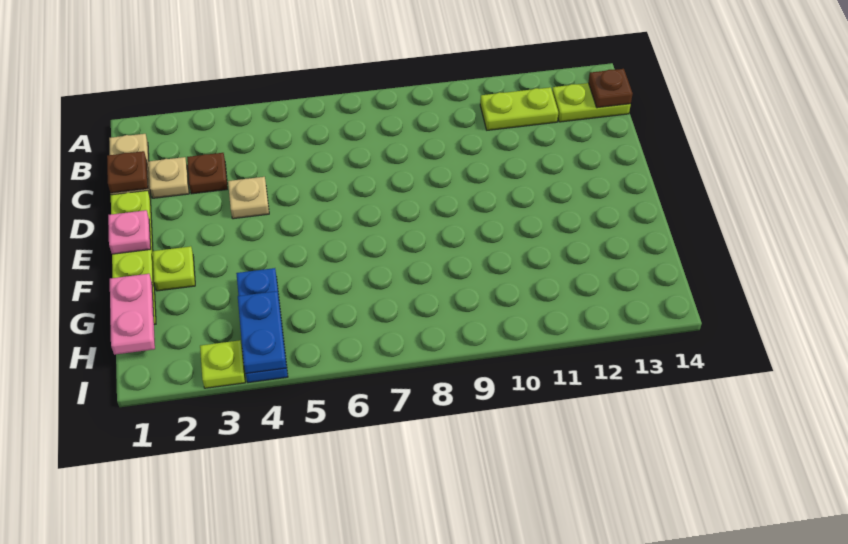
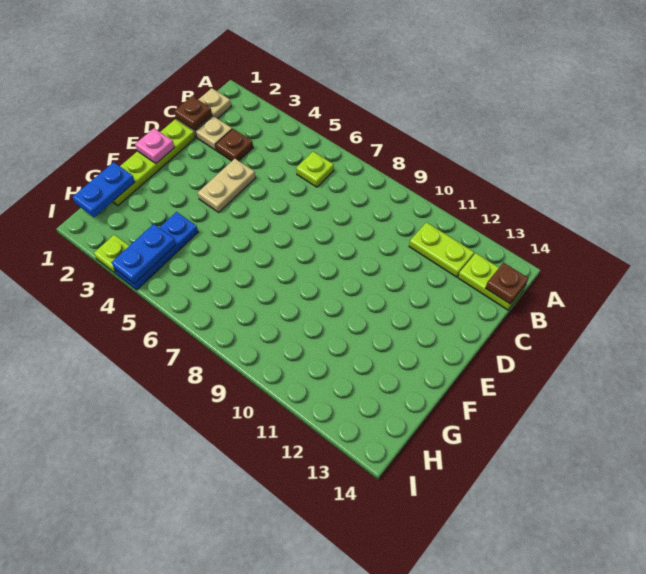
tan 1x1 plate [228,177,269,219] -> tan 1x2 plate [198,159,256,212]
lime 1x1 plate [153,246,195,291] -> lime 1x1 plate moved to [296,152,334,187]
pink 1x2 plate [110,274,155,355] -> blue 1x2 plate [73,162,135,217]

